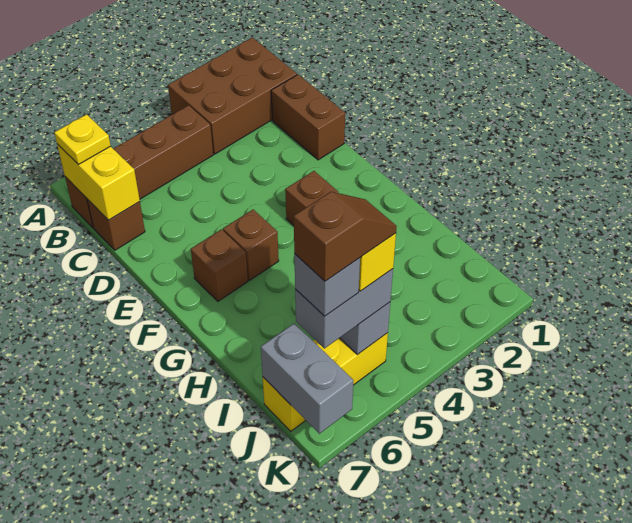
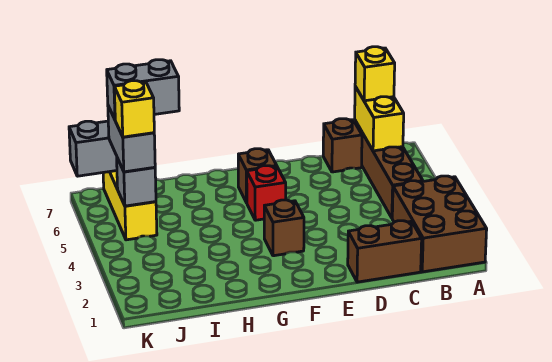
yellow 1x2 brick [57,144,140,220] -> yellow 1x2 brick turned to [355,86,404,151]
yellow 1x1 plate [54,114,111,164] -> yellow 1x1 brick [355,47,395,101]
brown 1x1 brick [223,209,279,280] -> red 1x1 brick [247,166,286,220]
brown 1x2 slope [294,192,397,281] -> none
grey 1x1 brick [294,254,360,316] -> grey 1x2 brick [107,60,179,119]

